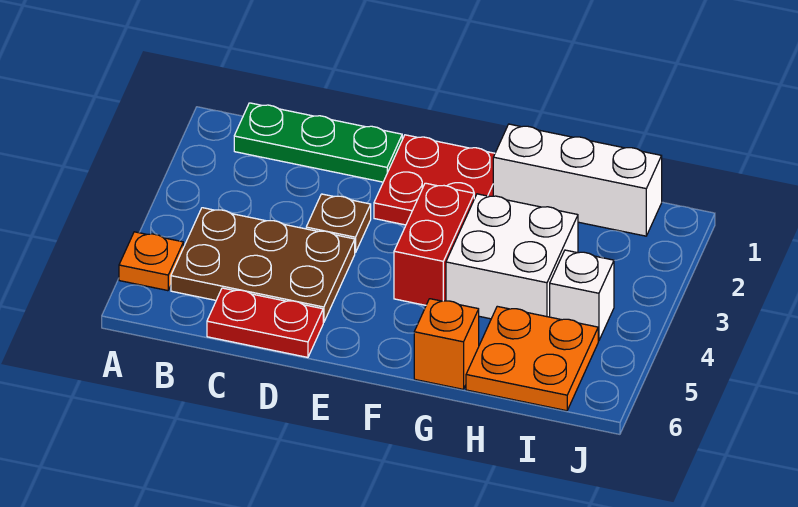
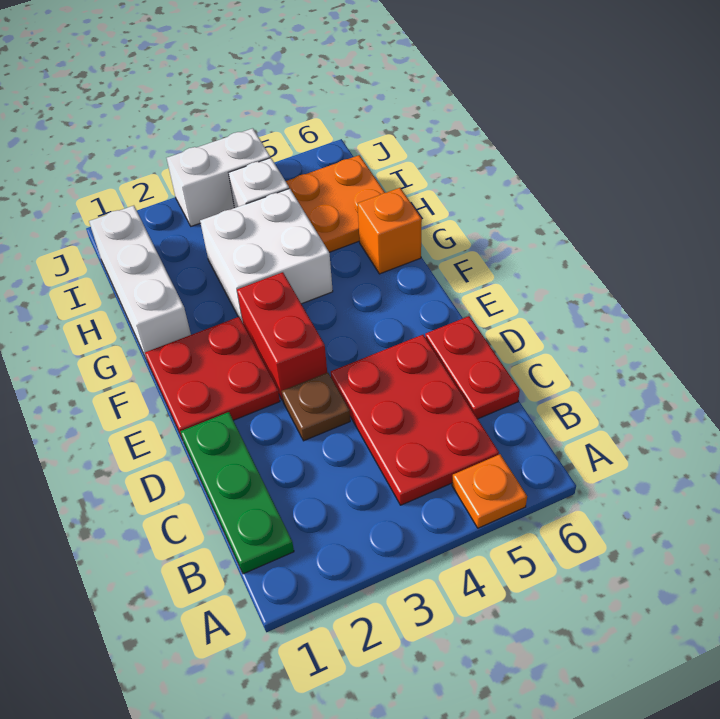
brown 2x3 plate [171,208,355,323] -> red 2x3 plate [331,335,499,505]
red 1x2 brick [394,183,474,305] -> red 1x2 brick turned to [237,272,327,401]
none -> white 1x2 brick [167,128,270,226]

